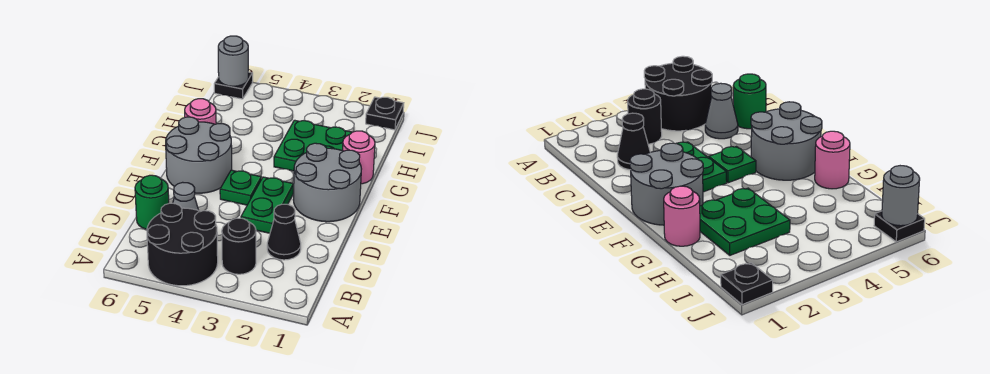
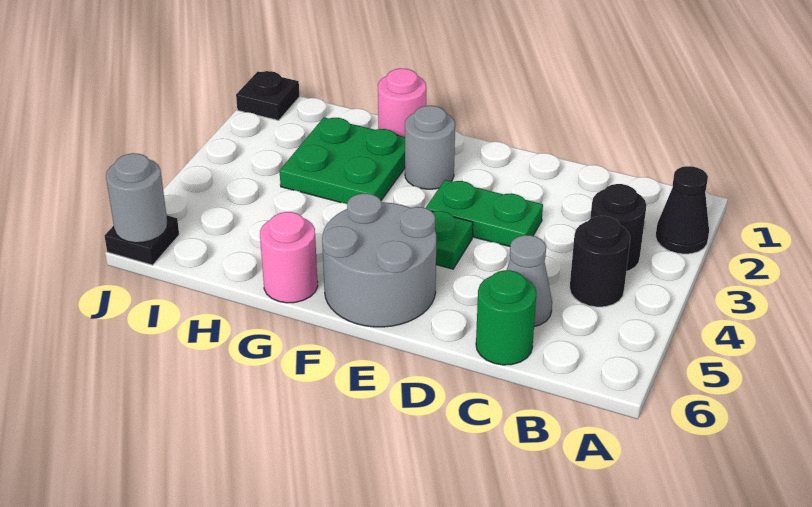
black 2x2 round brick [147,203,218,286] -> black 1x1 round brick [570,216,630,307]
black 1x1 cone [267,204,301,260] -> black 1x1 cone moved to [656,166,709,254]
grey 2x2 round brick [293,143,361,222] -> grey 1x1 round brick [405,106,455,189]

